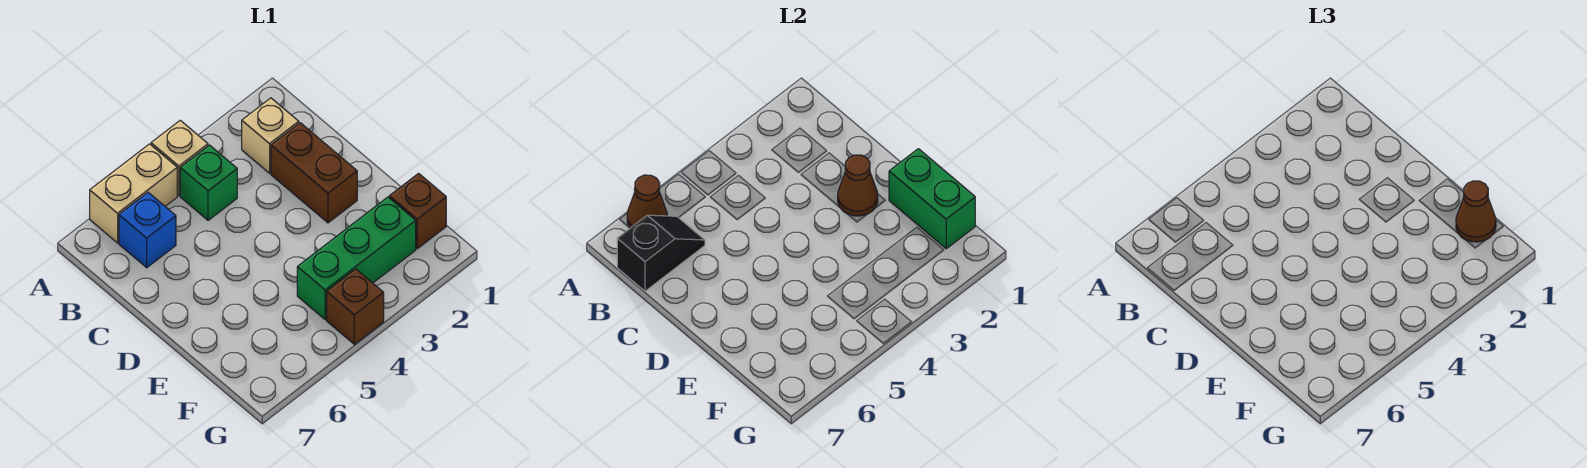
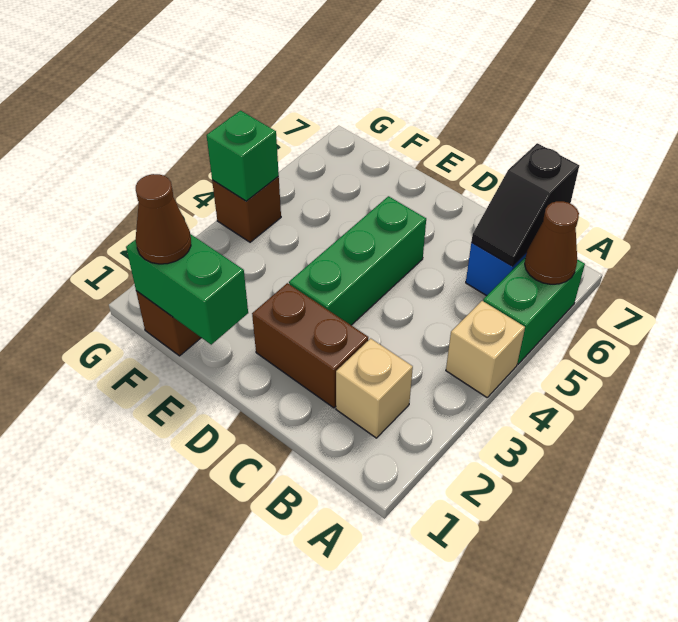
tan 1x2 brick [90,144,177,243] -> green 1x2 brick [483,257,585,364]
green 1x1 brick [180,145,237,220] -> green 1x1 brick moved to [206,111,279,201]
brown 1x1 cone [838,155,878,216] -> none
green 1x3 brick [297,197,416,320] -> green 1x3 brick moved to [289,196,426,325]

